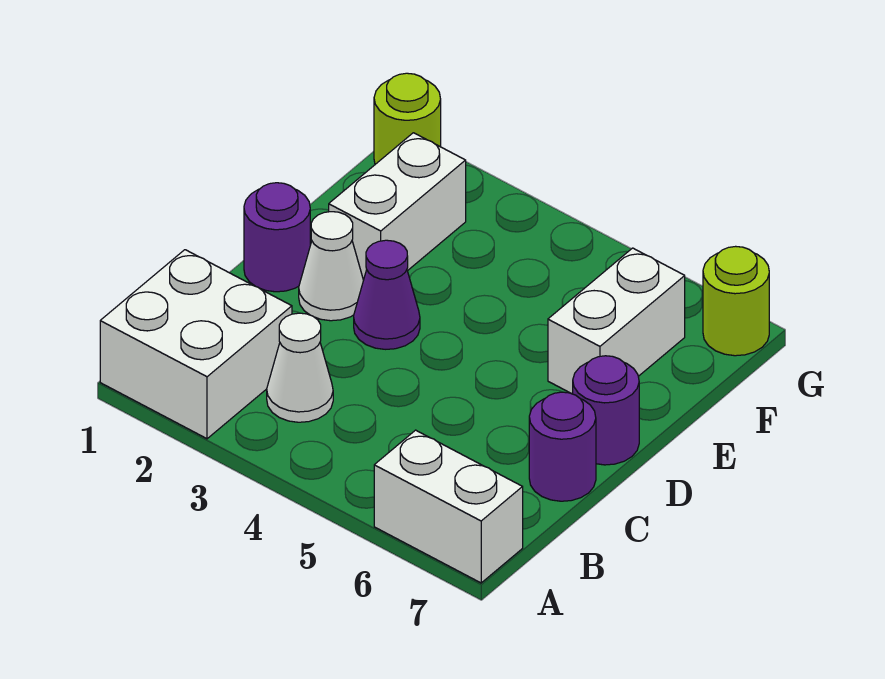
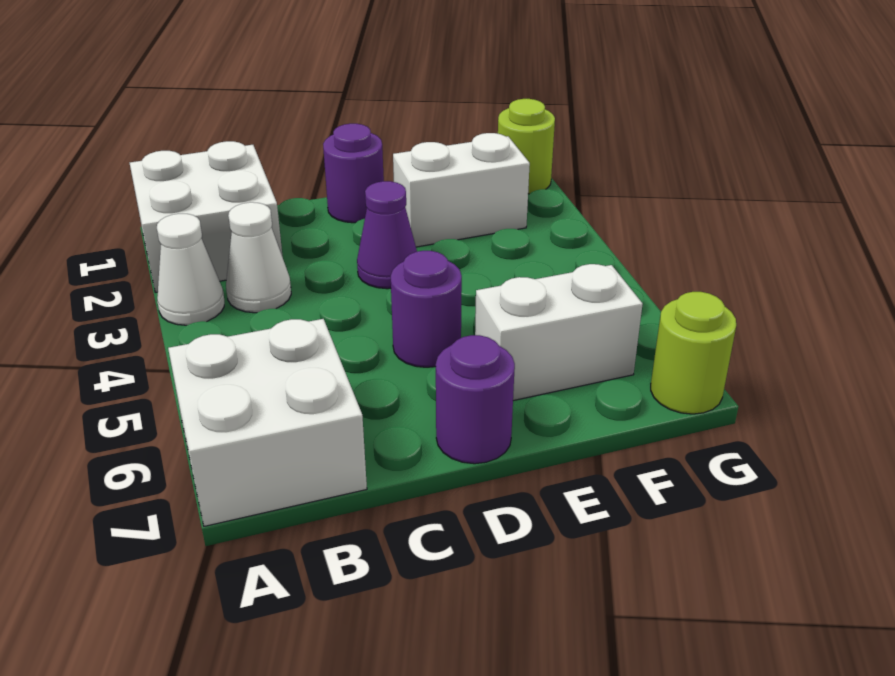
white 1x2 brick [374,430,523,583] -> white 2x2 brick [168,319,367,526]
purple 1x1 round brick [529,392,596,501] -> purple 1x1 round brick moved to [391,251,462,367]
white 1x1 cone [299,212,364,321] -> white 1x1 cone moved to [157,214,224,325]

